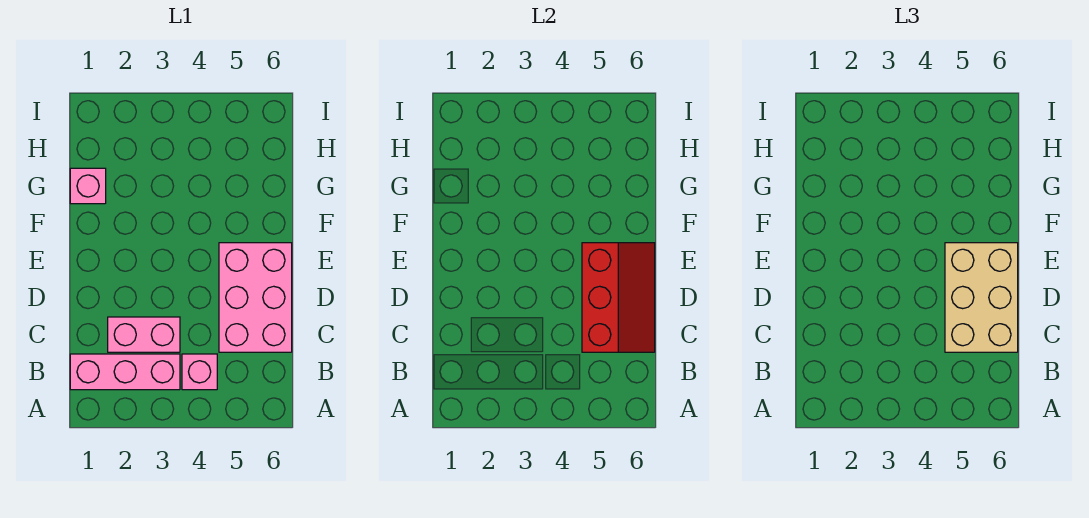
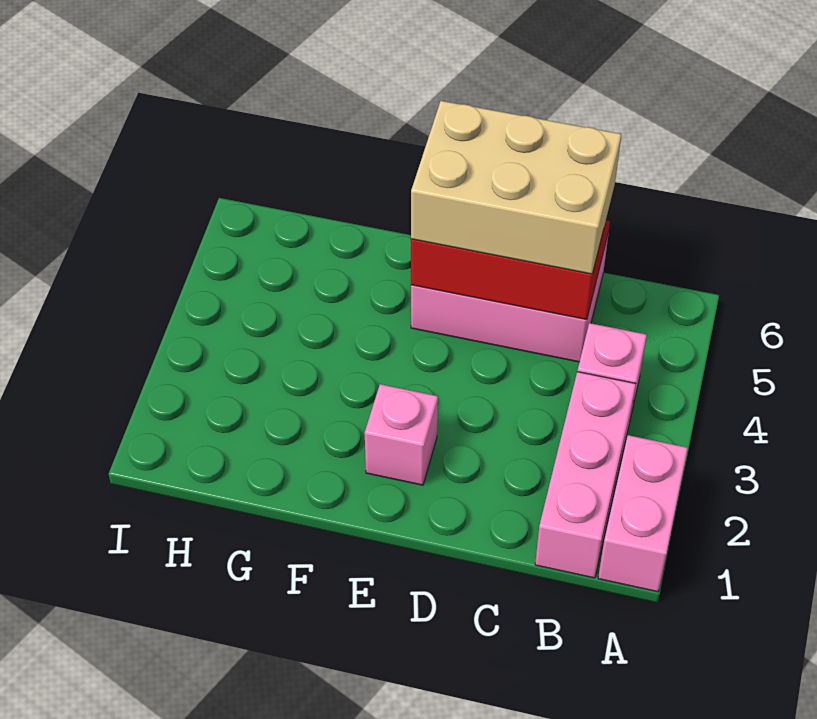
pink 1x2 brick [108,317,180,352] -> pink 1x2 brick moved to [598,435,688,592]
pink 1x1 brick [70,168,106,204] -> pink 1x1 brick moved to [365,384,438,485]

